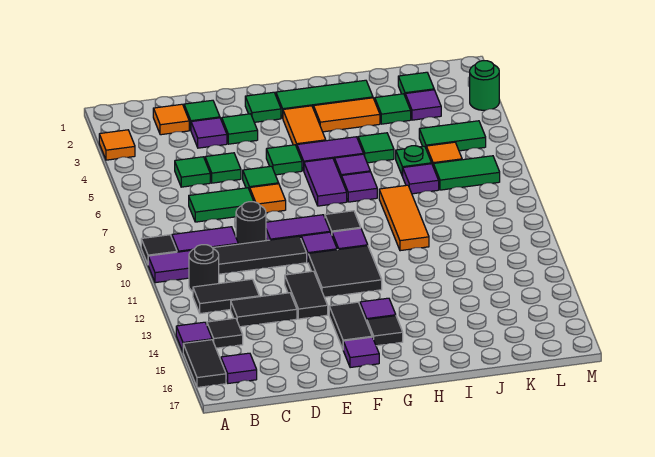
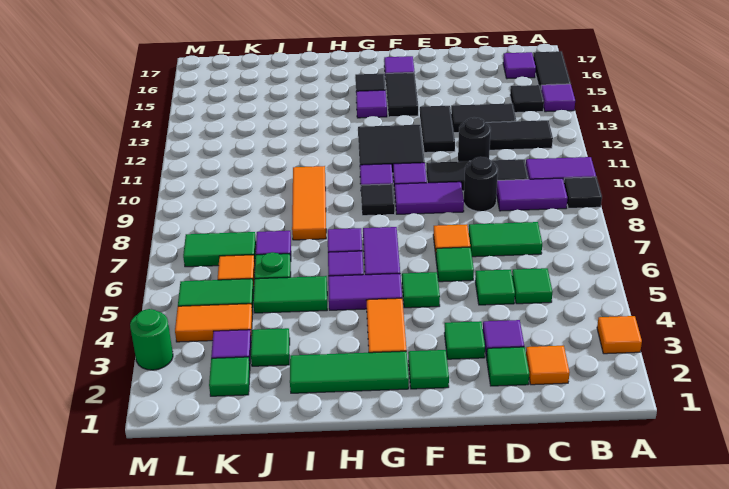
black 1x1 round brick [189,245,219,291] -> black 1x1 round brick moved to [458,117,491,162]
orange 1x2 tile [314,98,380,132] -> orange 1x2 tile moved to [175,304,252,342]
green 1x1 tile [358,133,394,163] -> green 1x2 tile [253,276,327,313]

